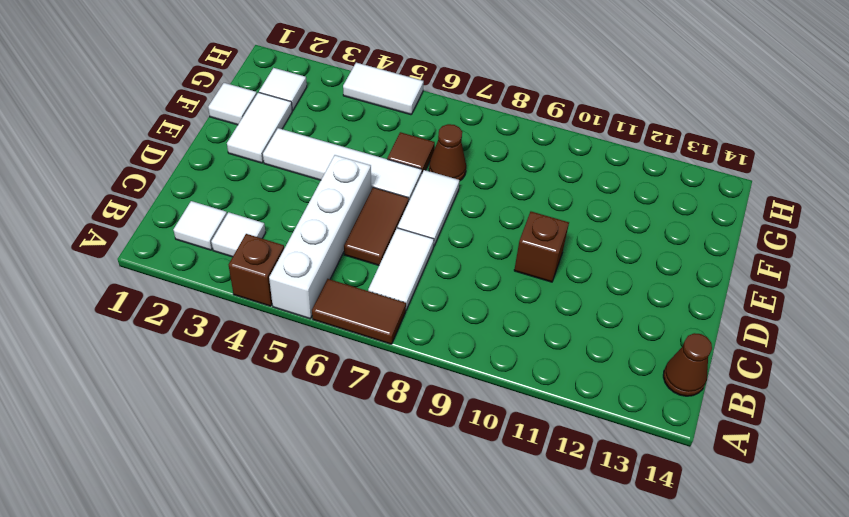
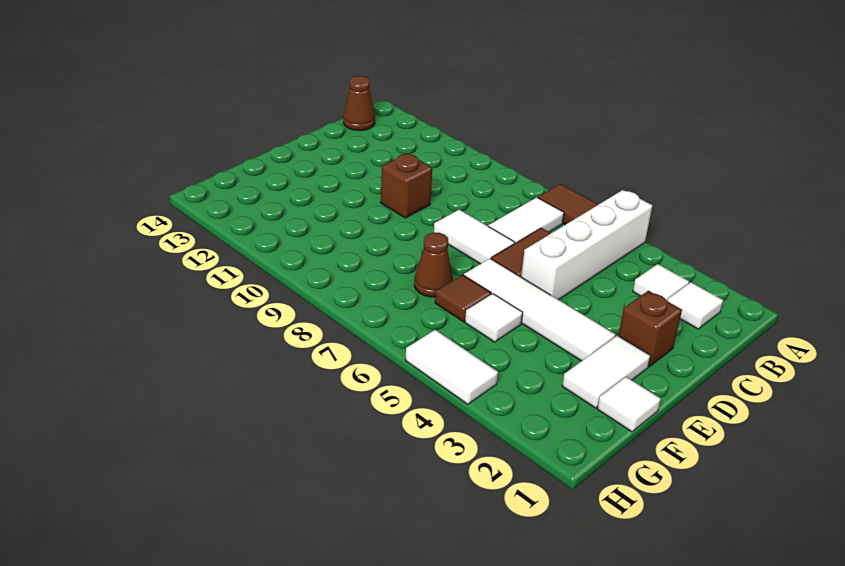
brown 1x1 brick [229,234,284,306] -> brown 1x1 brick moved to [618,291,682,367]
white 1x2 tile [397,170,460,247] -> white 1x2 tile turned to [434,210,515,264]
white 1x1 tile [259,68,307,111] -> white 1x1 tile moved to [465,294,523,342]

